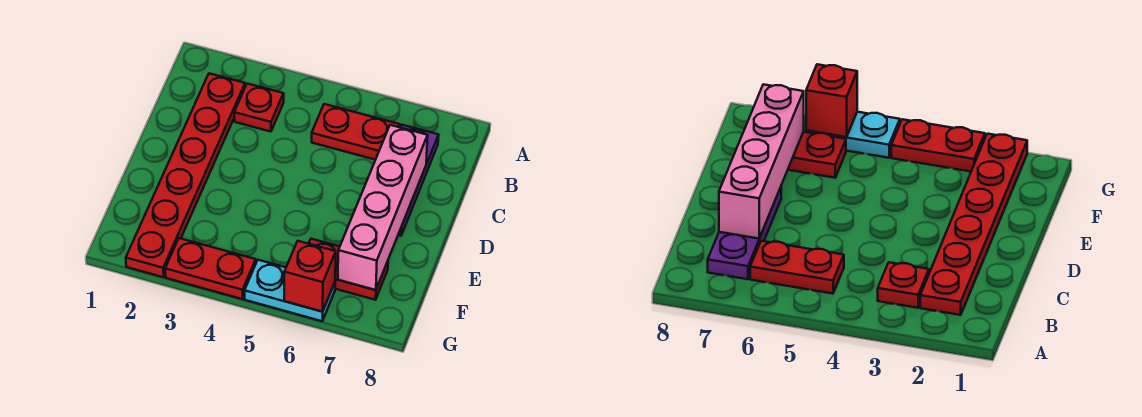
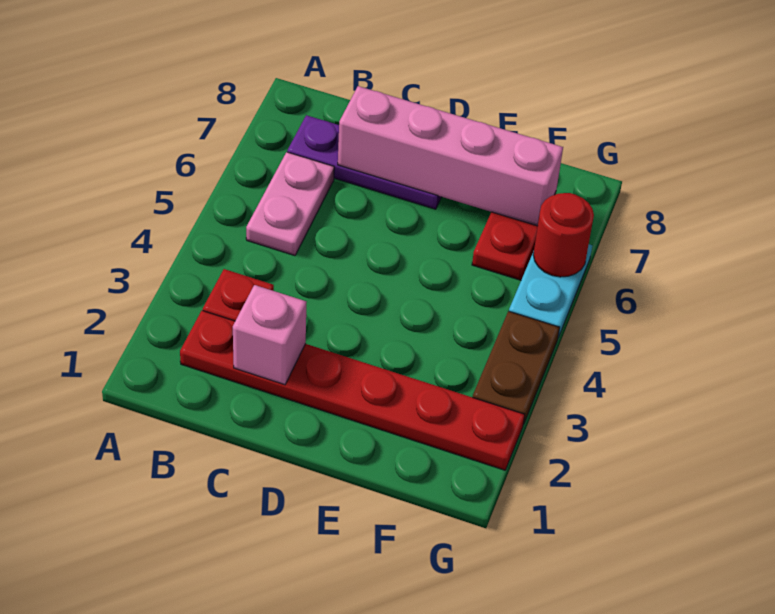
red 1x2 plate [312,104,400,160] -> pink 1x2 plate [246,152,334,256]
none -> pink 1x1 brick [233,285,306,385]
red 1x2 plate [165,238,256,299] -> brown 1x2 plate [473,311,560,425]
red 1x1 brick [284,241,336,312] -> red 1x1 round brick [533,193,594,277]

